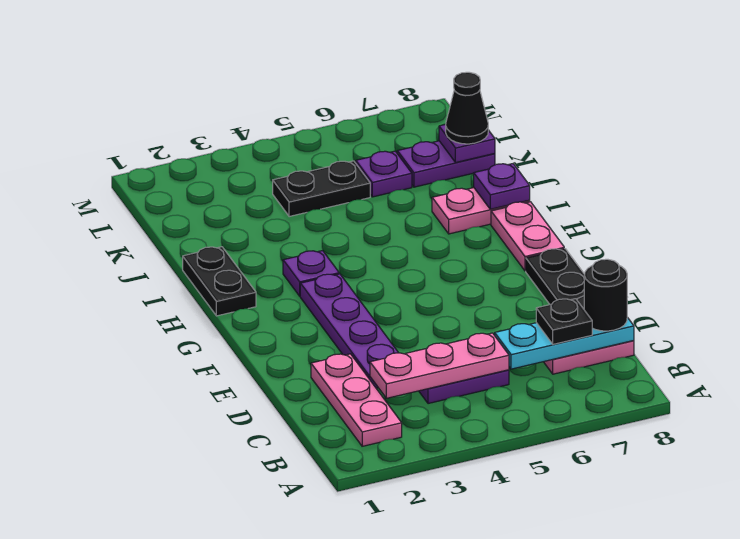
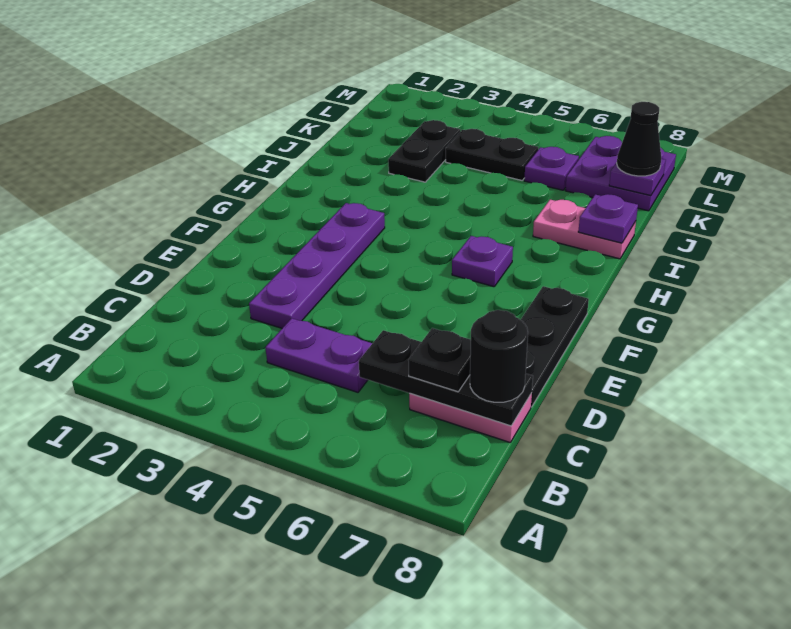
pink 1x3 plate [311,354,402,446] -> none
pink 1x3 plate [370,333,509,398] -> none
cyan 1x3 plate [495,317,634,369] -> black 1x3 plate [359,330,533,426]
pink 1x2 plate [491,202,564,271] -> none
black 1x2 plate [183,247,256,316] -> black 1x2 plate moved to [388,120,460,182]
purple 1x1 plate [283,251,339,296] -> purple 1x1 plate moved to [452,236,513,287]
purple 1x2 plate [397,141,495,187] -> purple 2x2 plate [565,136,676,211]

